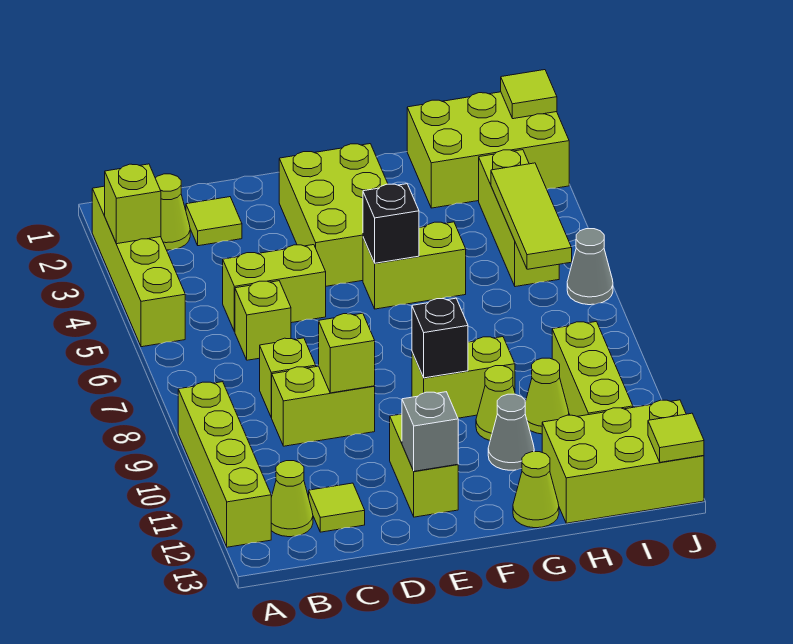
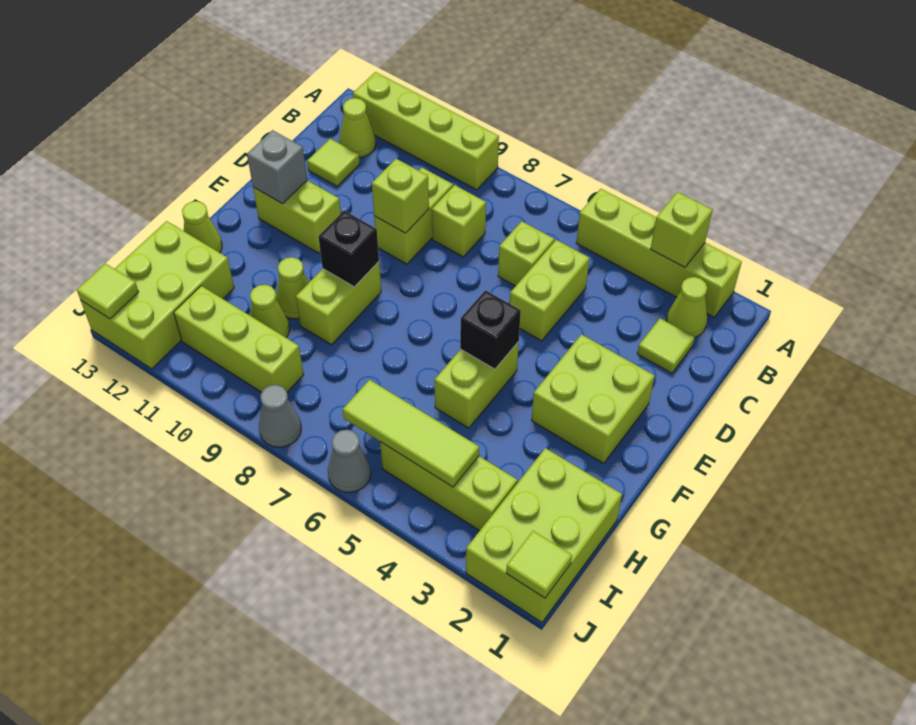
lime 2x3 brick [279,144,388,286] -> lime 2x2 brick [531,334,655,463]
grey 1x1 cone [488,394,534,470] -> grey 1x1 cone moved to [259,385,301,447]

